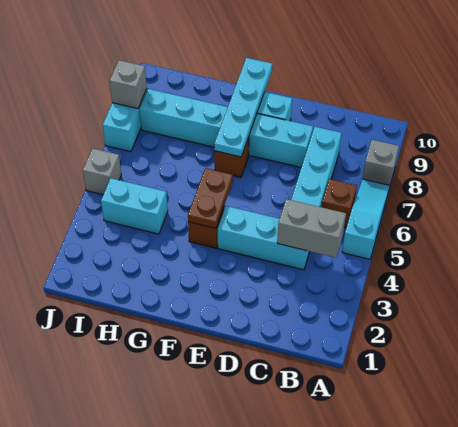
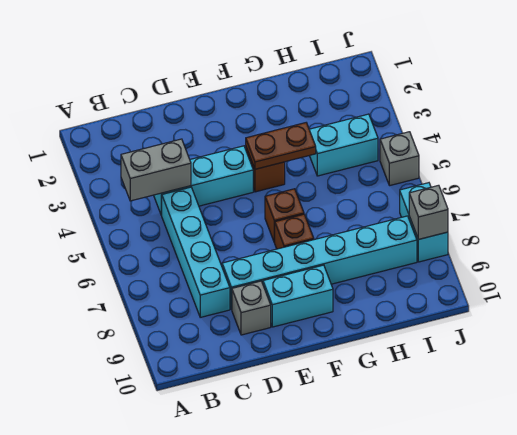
cyan 1x3 slope [342,179,390,259] -> none
grey 1x1 brick [363,140,399,185] -> grey 1x1 brick moved to [232,281,271,335]
brown 1x1 brick [322,179,357,228] -> brown 1x1 brick moved to [265,189,304,243]
brown 1x2 plate [188,168,233,228] -> brown 1x2 plate turned to [246,123,316,169]
cyan 1x4 plate [214,58,272,157] -> none

